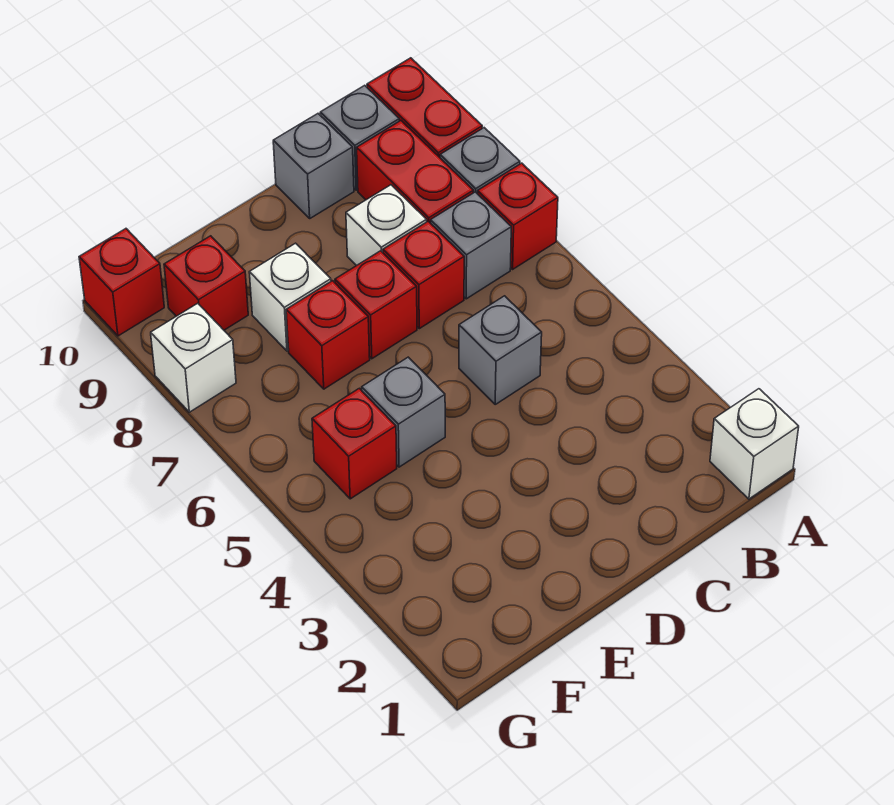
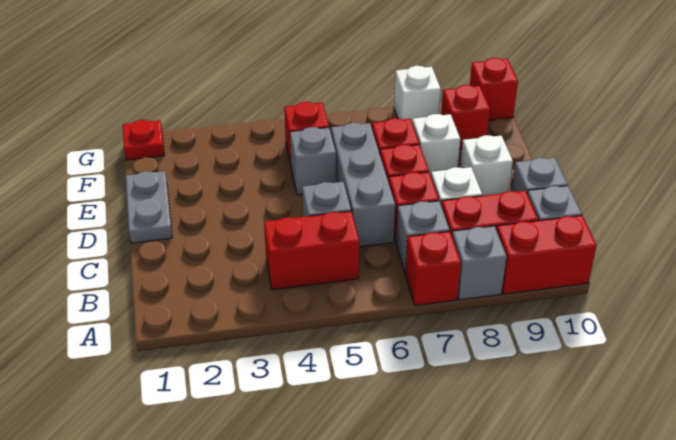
white 1x1 brick [710,389,799,499] -> white 1x1 brick moved to [460,135,513,196]
none -> red 1x2 brick [264,211,359,290]
none -> grey 1x3 brick [331,123,395,247]
none -> grey 1x2 plate [126,171,172,243]
none -> red 1x1 plate [123,120,164,160]

